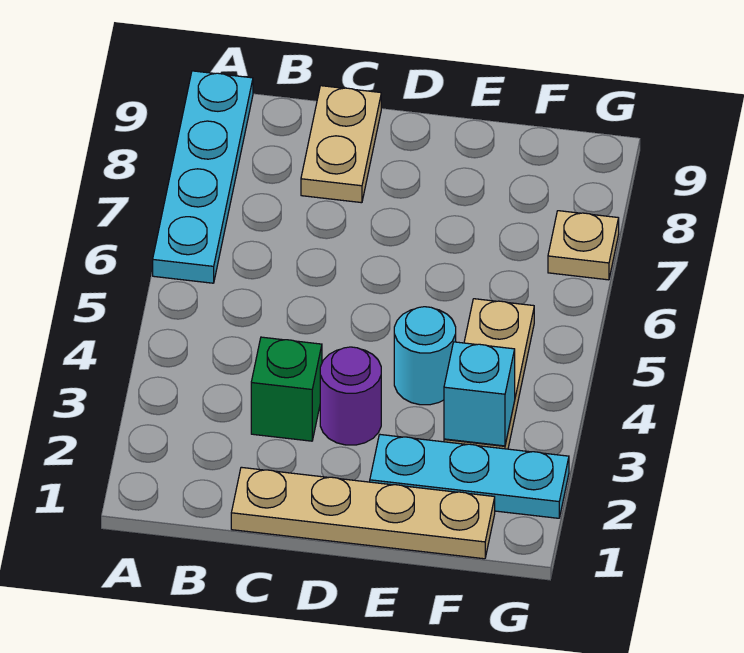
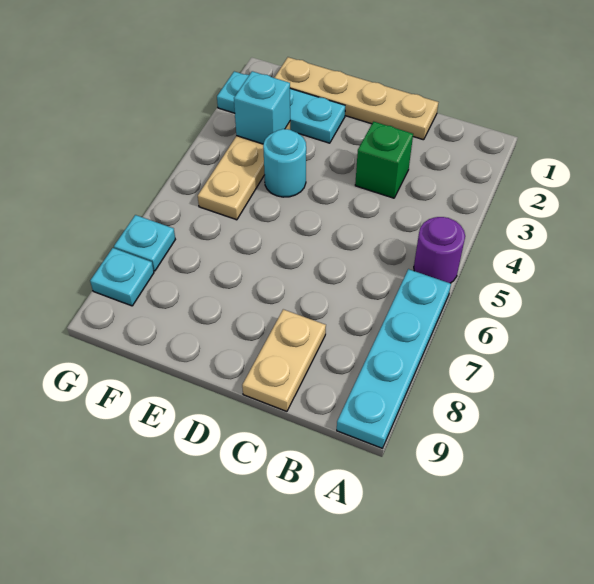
purple 1x1 round brick [320,347,381,445] -> purple 1x1 round brick moved to [414,217,465,283]
tan 1x1 plate [548,211,619,280] -> cyan 1x1 plate [114,215,175,271]
none -> cyan 1x1 plate [90,248,154,306]

